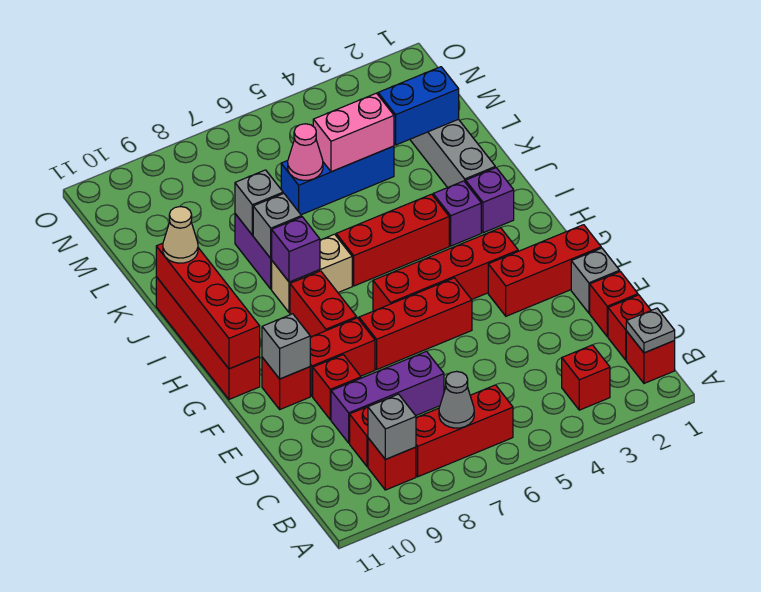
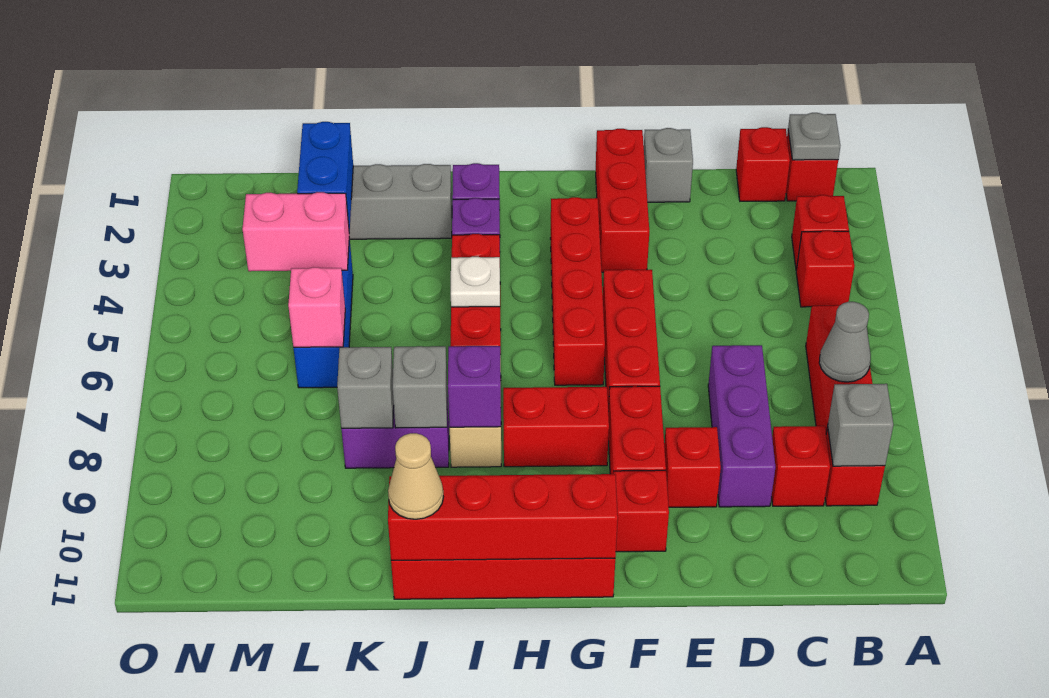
red 1x1 brick [590,272,638,337] -> red 1x1 brick moved to [796,231,855,307]
grey 1x1 brick [262,314,310,379] -> none
none -> white 1x1 plate [451,257,500,307]
pink 1x2 brick [313,93,394,172] -> pink 1x2 brick turned to [242,192,349,271]
pink 1x1 cone [288,124,323,180] -> pink 1x1 brick [288,267,345,347]

